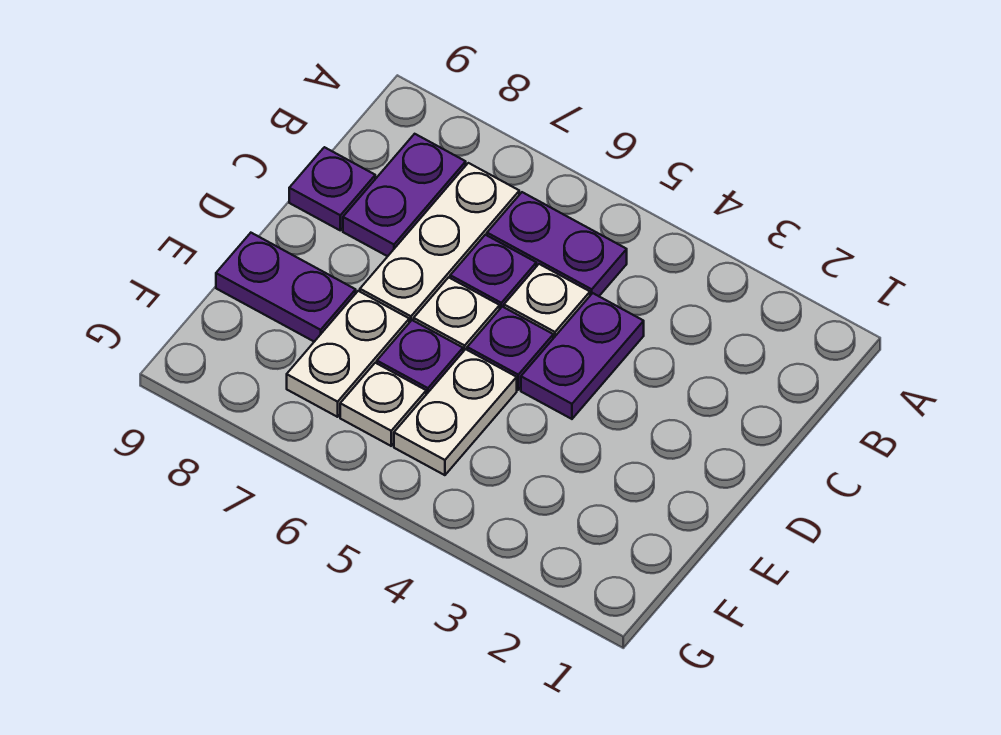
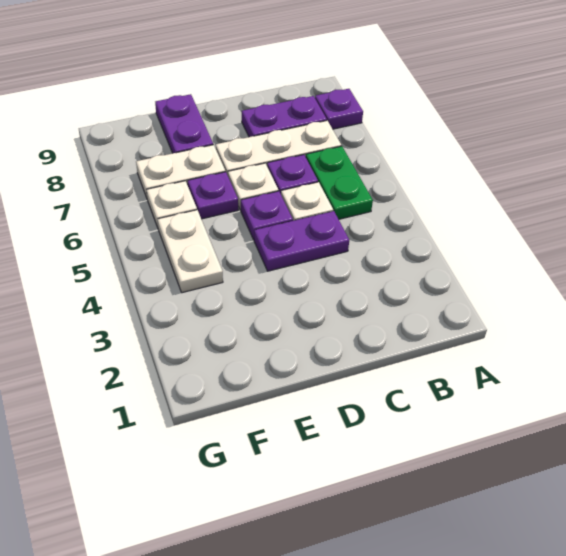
purple 1x2 plate [487,192,627,296] -> green 1x2 plate [306,146,373,219]
purple 1x1 plate [289,147,375,230] -> purple 1x1 plate moved to [315,89,363,129]
white 1x2 plate [394,349,517,475] -> white 1x2 plate turned to [158,210,223,293]

